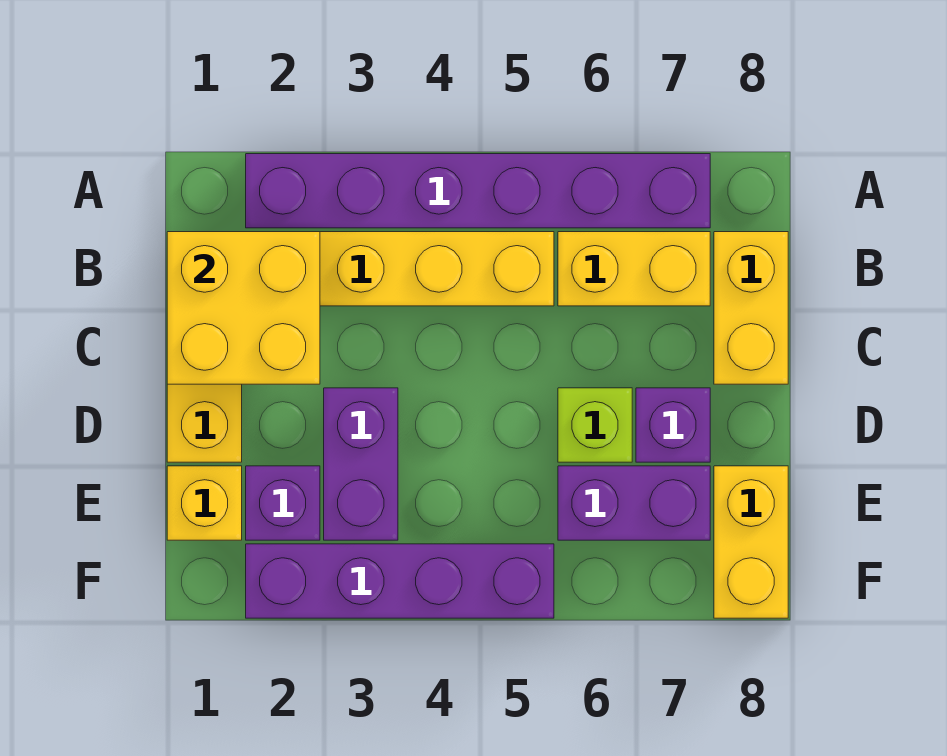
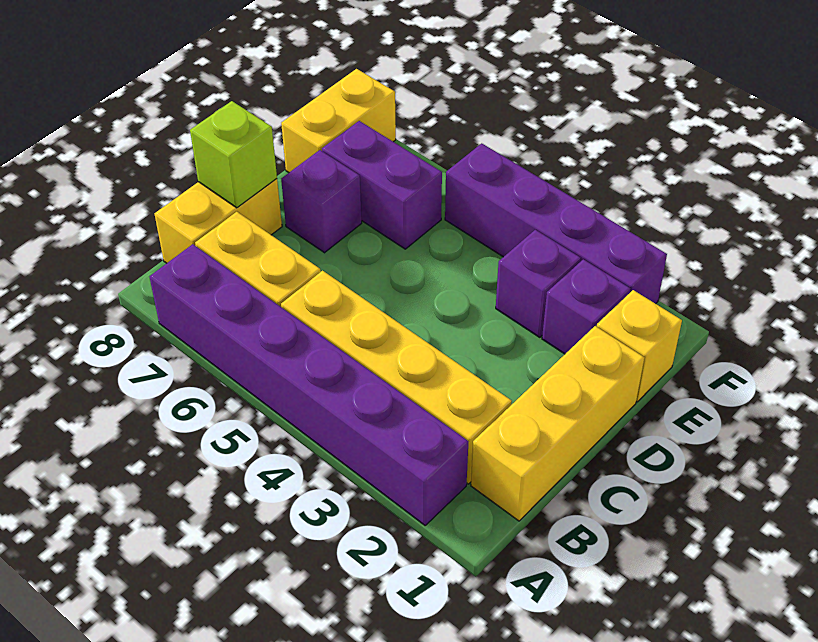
yellow 2x2 brick [167,232,320,384] -> none
purple 1x2 brick [324,388,398,540] -> purple 1x1 brick [496,230,581,337]
lime 1x1 brick [558,388,632,462] -> lime 1x1 brick moved to [190,101,277,208]

